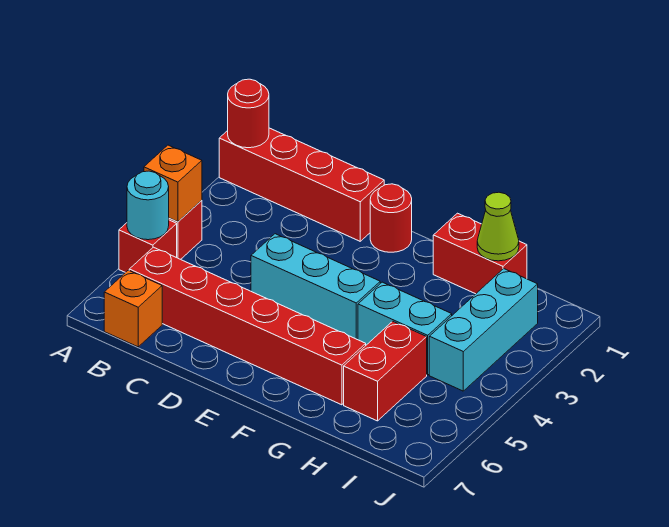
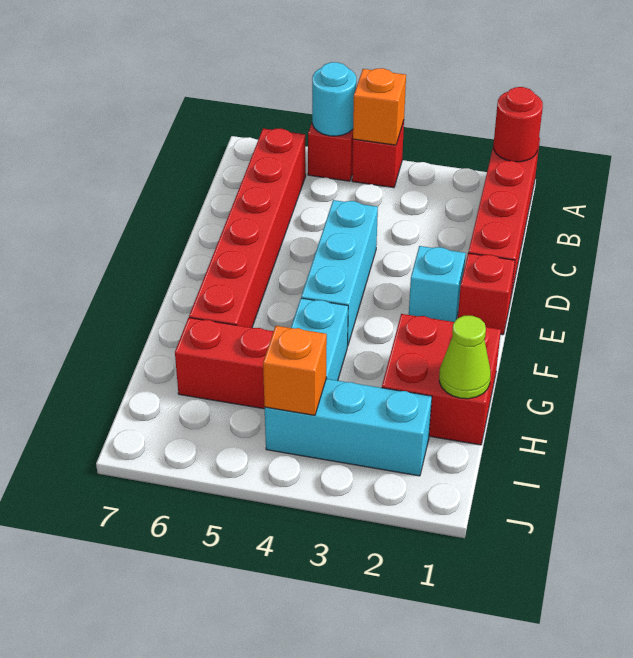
orange 1x1 brick [104,270,162,347] -> orange 1x1 brick moved to [263,326,327,415]
red 1x1 round brick [370,184,412,252] -> red 1x1 brick [458,253,515,335]
none -> cyan 1x1 brick [409,246,466,322]
red 1x2 brick [433,213,527,294] -> red 2x2 brick [382,314,501,445]

